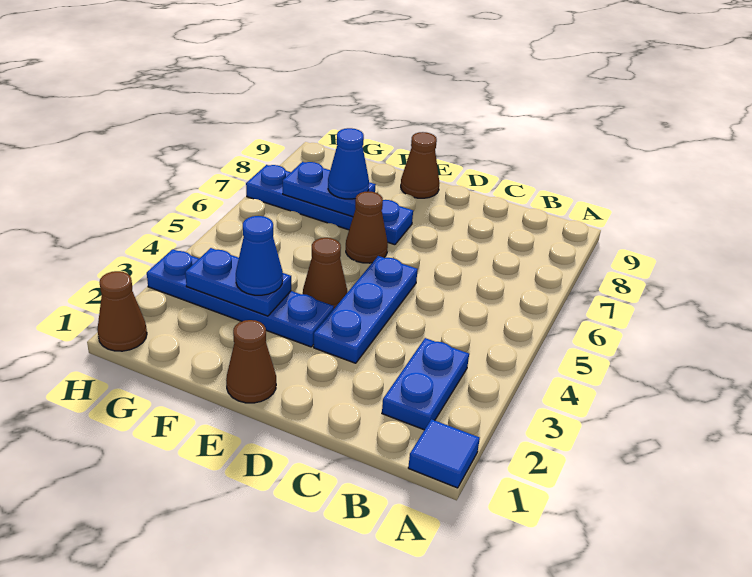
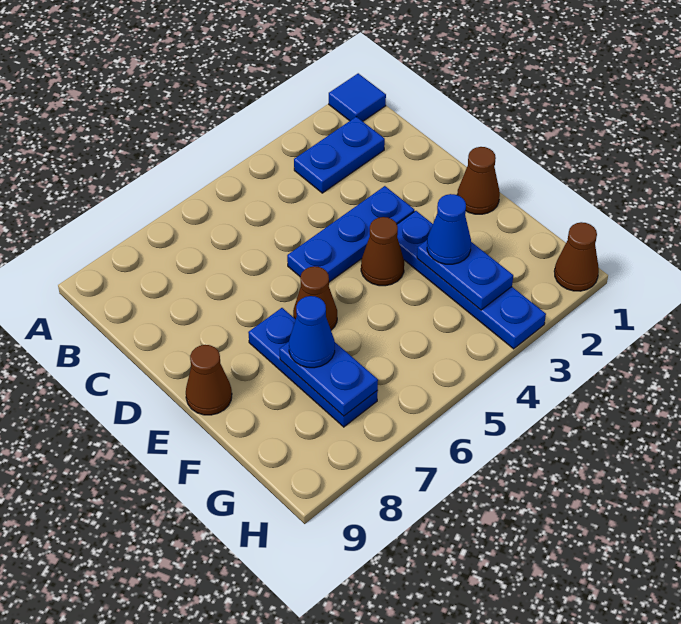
blue 1x4 plate [246,165,413,245] -> blue 1x3 plate [248,308,378,427]

